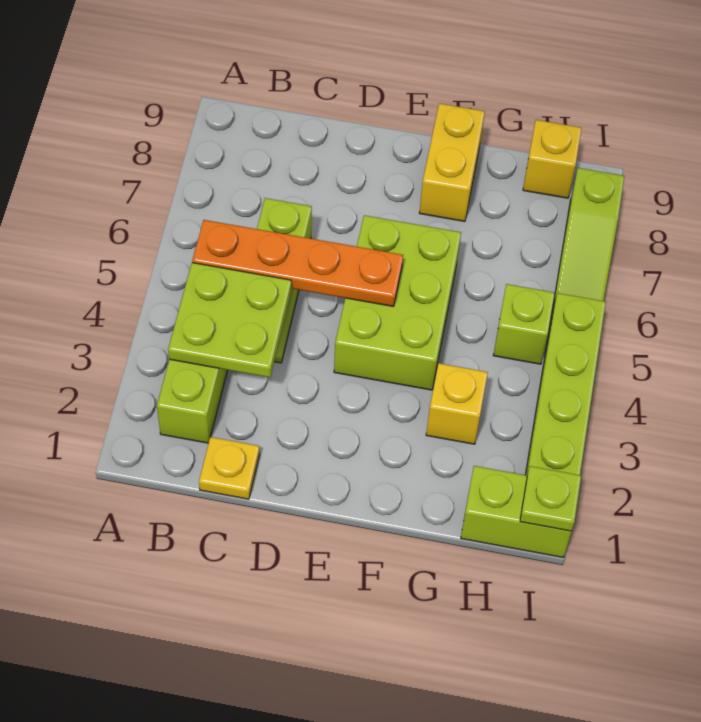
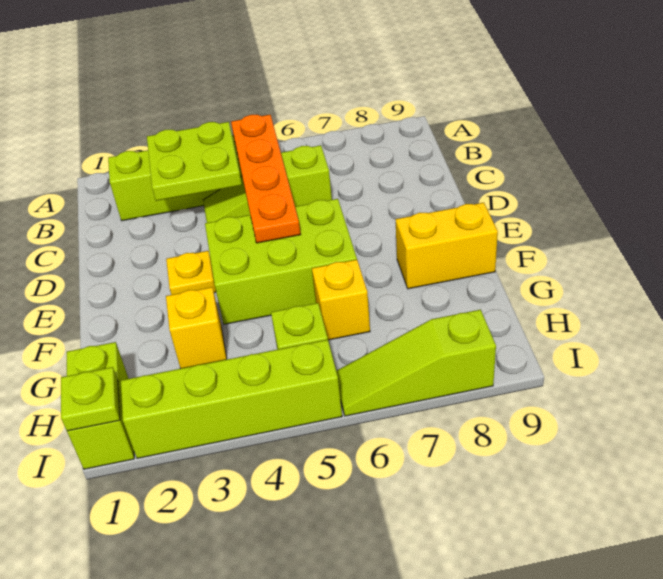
yellow 1x1 plate [199,437,260,499] -> yellow 1x1 plate moved to [166,251,216,295]
yellow 1x1 brick [523,120,582,198] -> yellow 1x1 brick moved to [312,260,370,340]

